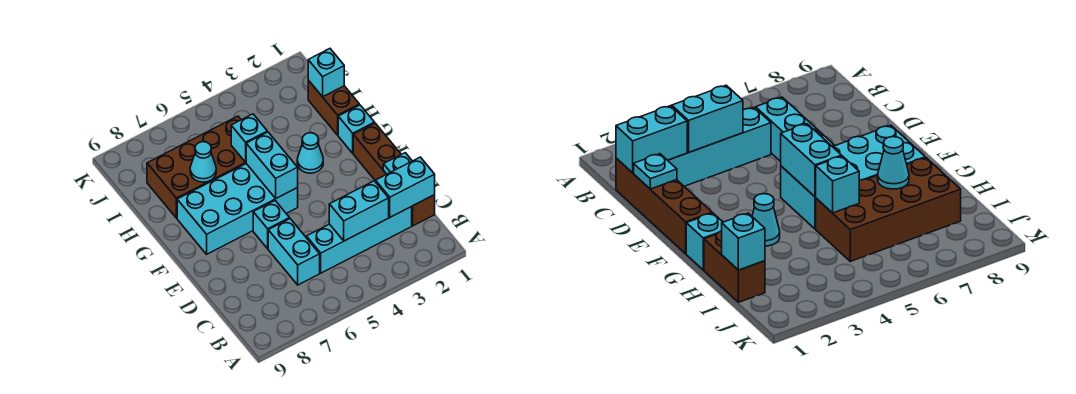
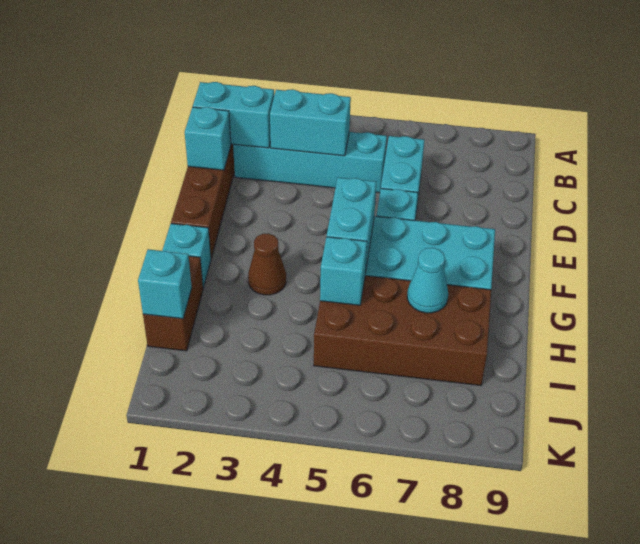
cyan 1x1 plate [383,153,412,174] -> cyan 1x1 brick [185,107,231,170]
cyan 1x1 cone [297,133,323,173] -> brown 1x1 cone [248,234,286,295]

